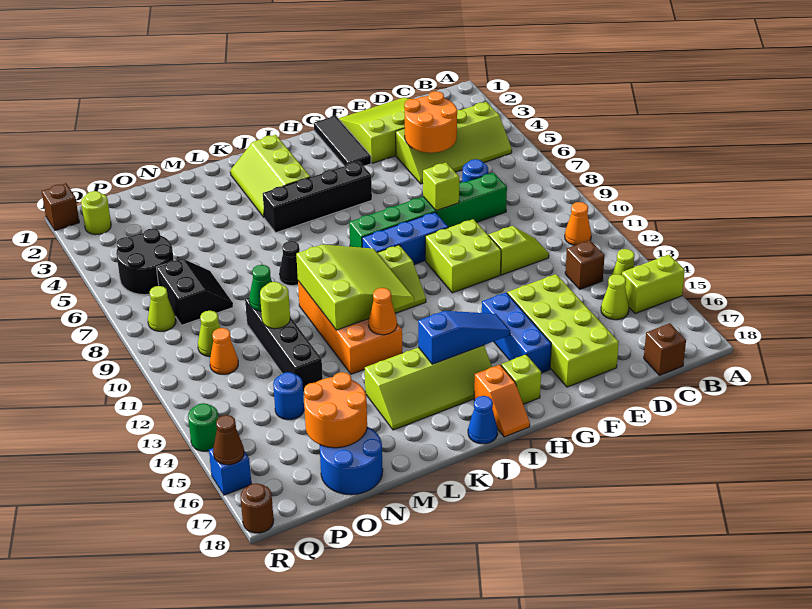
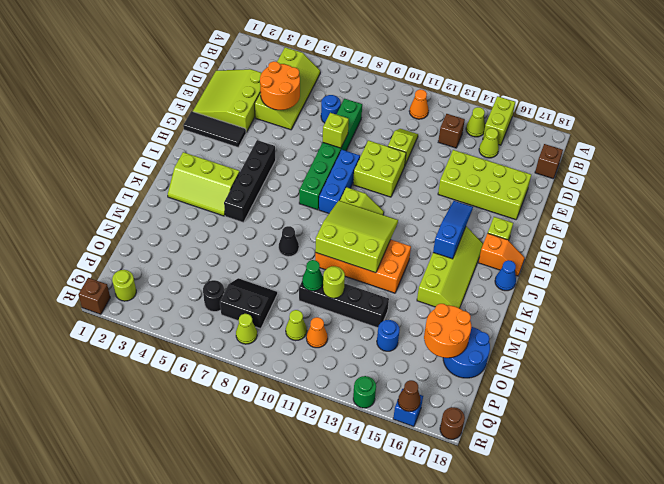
blue 1x3 brick [482,293,551,373] -> none
orange 1x1 cone [369,288,397,335] -> none
black 2x2 round brick [116,228,174,295] -> black 1x1 round brick [203,280,224,312]

